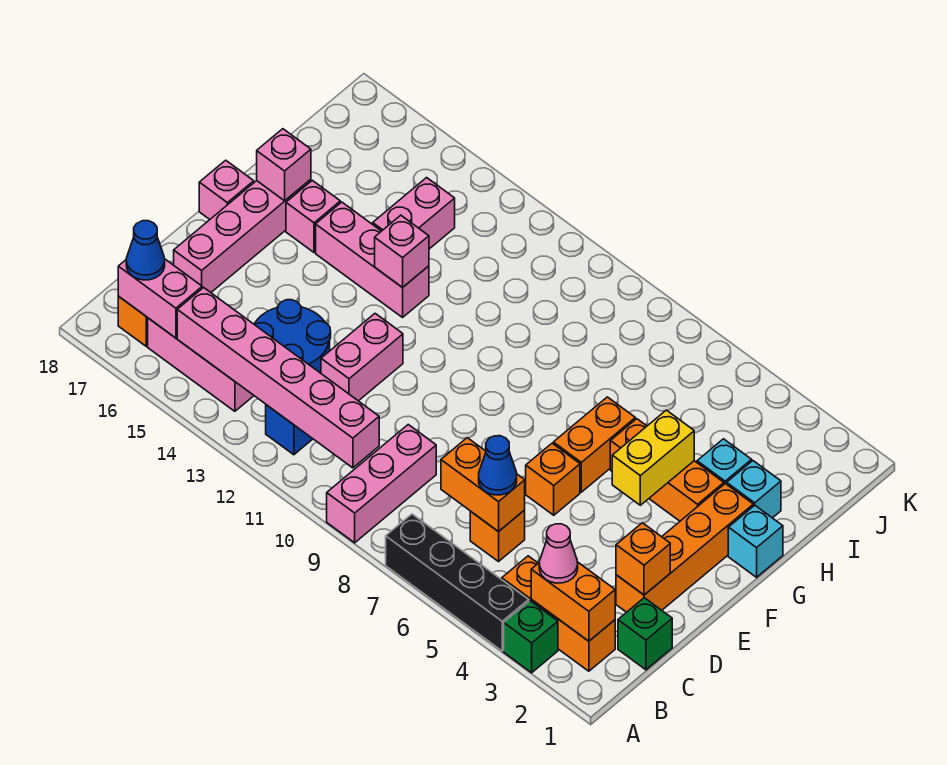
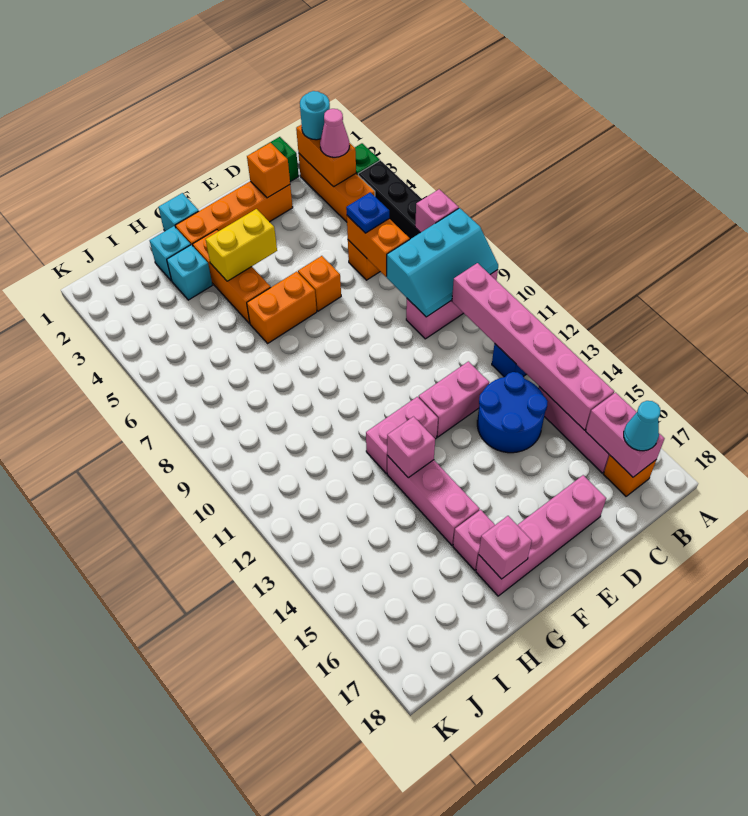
none -> cyan 2x3 slope [387,208,498,317]
none -> cyan 1x1 round brick [300,91,330,140]
blue 1x1 cone [126,221,165,280] -> cyan 1x1 cone [624,401,660,451]
blue 1x1 cone [479,436,517,495] -> blue 1x1 plate [346,192,389,233]
pink 1x1 brick [199,160,254,219] -> pink 1x1 brick moved to [415,189,459,233]
pink 1x2 brick [373,178,455,249] -> pink 1x2 brick moved to [366,397,438,473]

